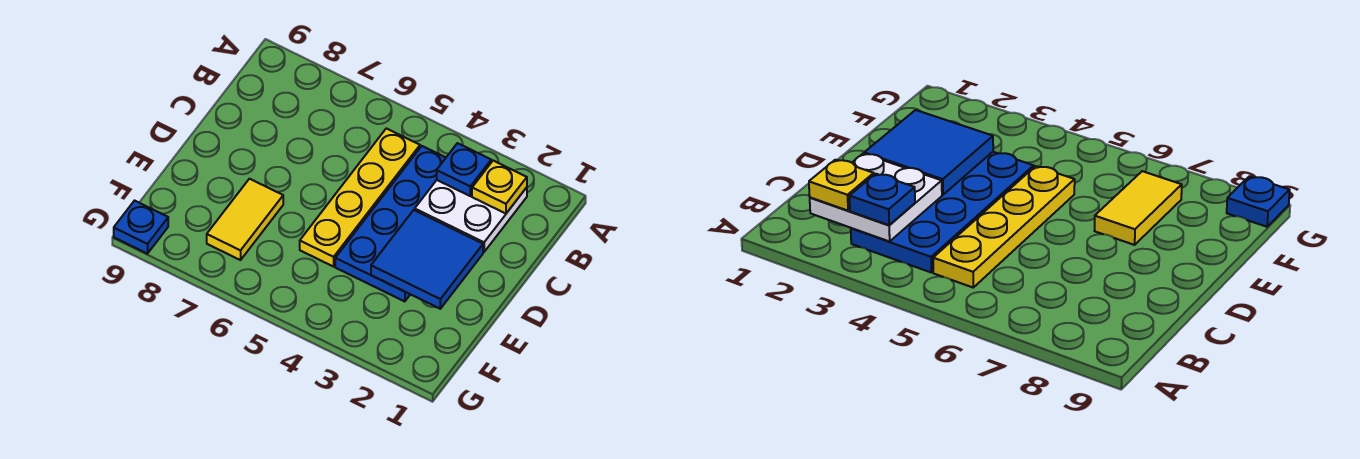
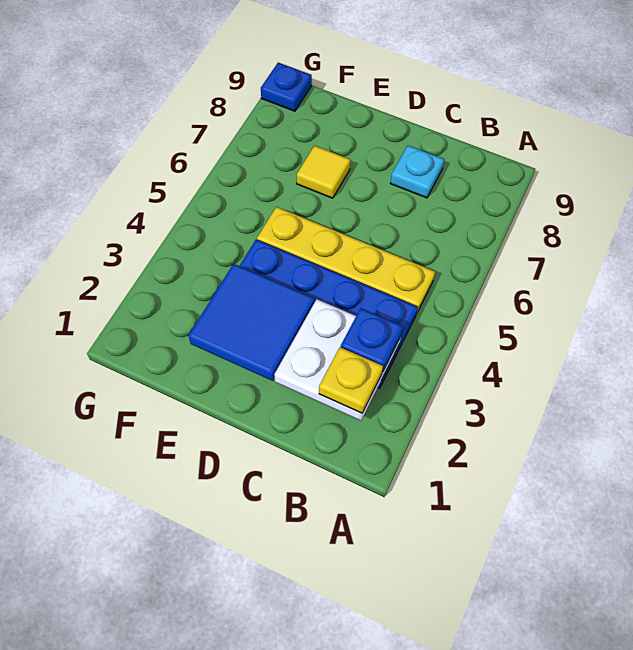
none -> cyan 1x1 plate [390,145,444,198]
yellow 1x2 tile [207,179,283,260] -> yellow 1x1 tile [297,146,350,198]

